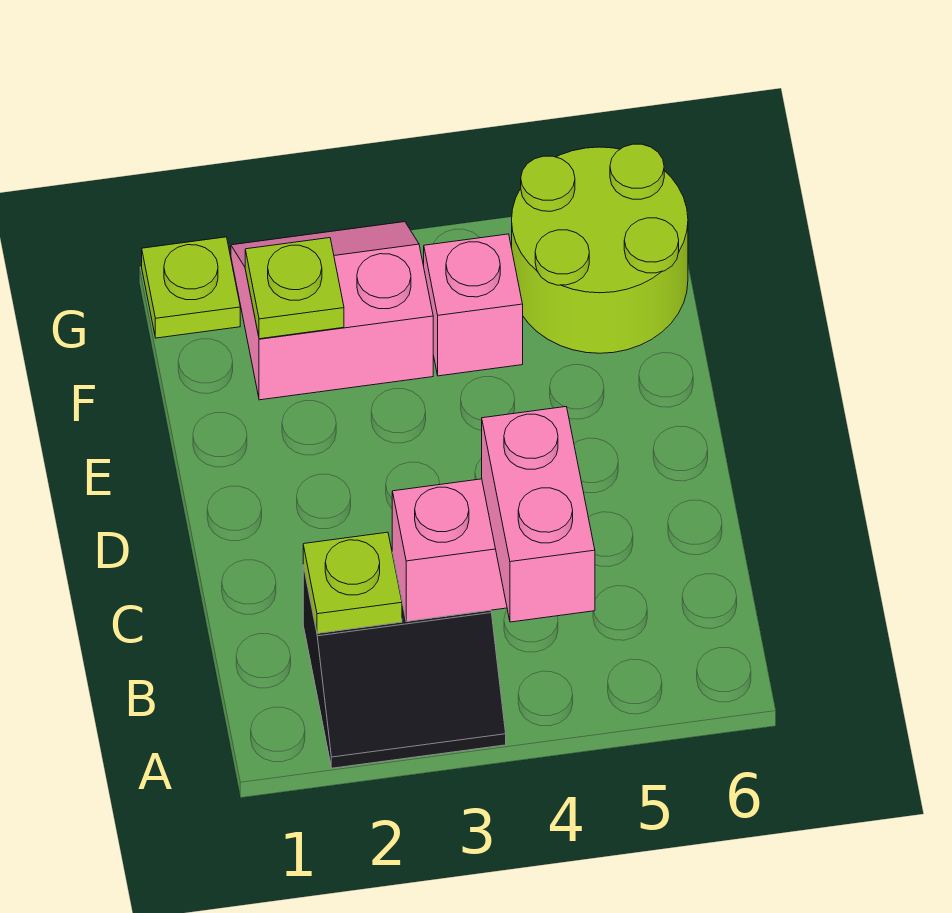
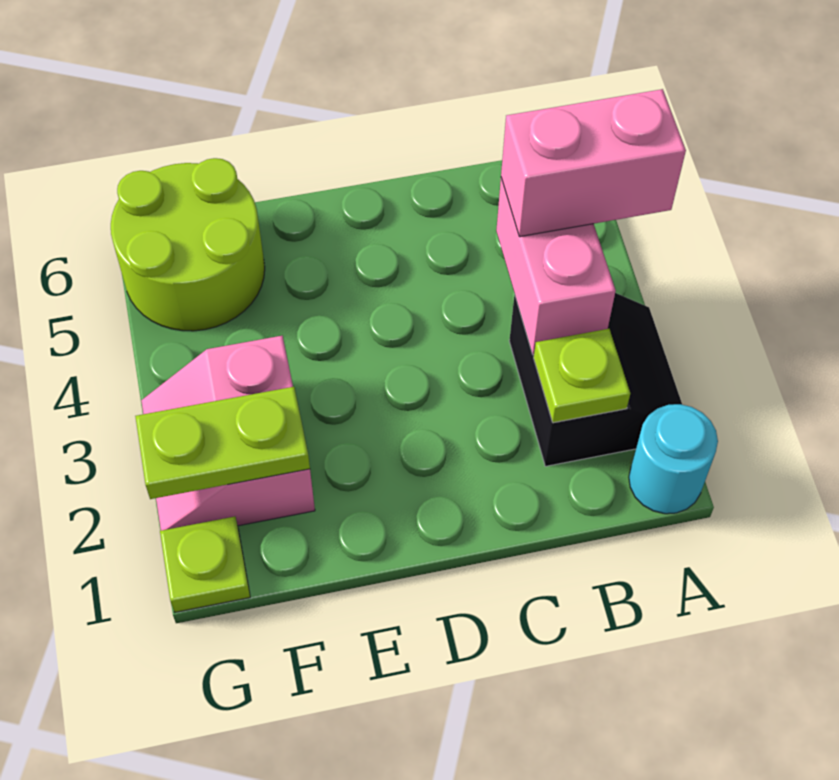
none -> cyan 1x1 round brick [629,404,718,514]
lime 1x1 plate [245,238,344,339] -> lime 1x2 plate [135,387,310,499]
pink 1x1 brick [424,234,523,376] -> none

